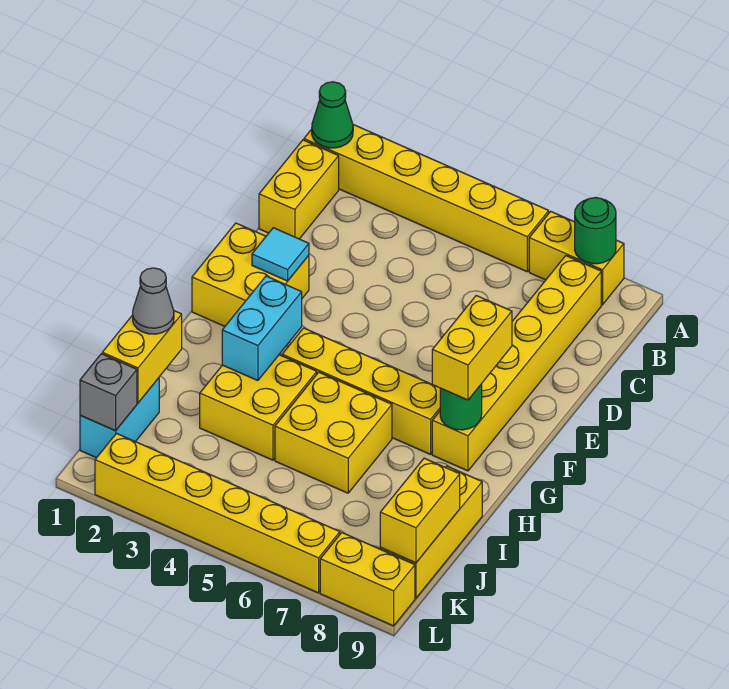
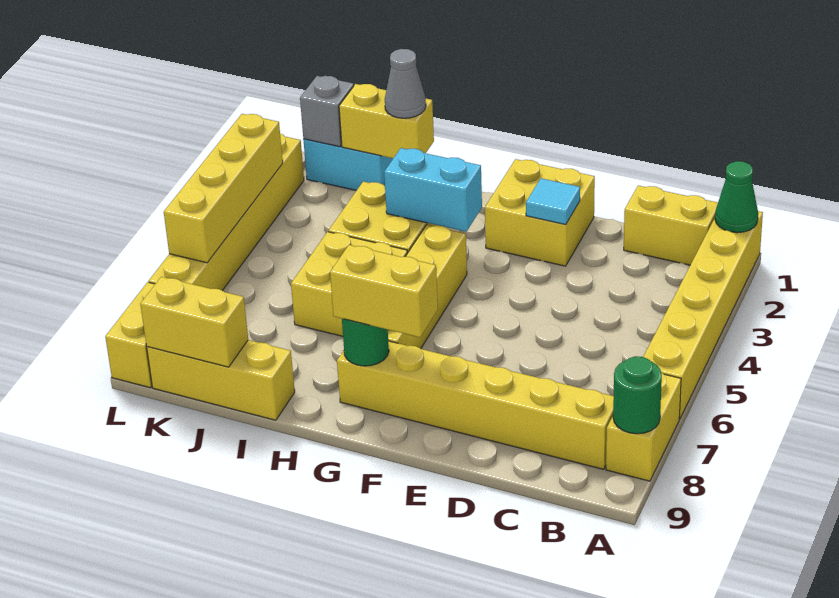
none -> yellow 1x4 brick [164,114,283,263]

